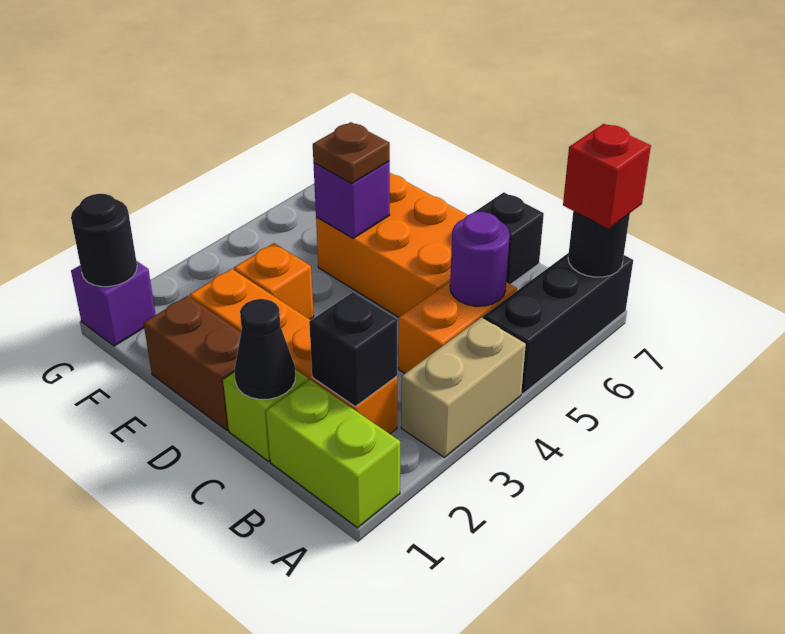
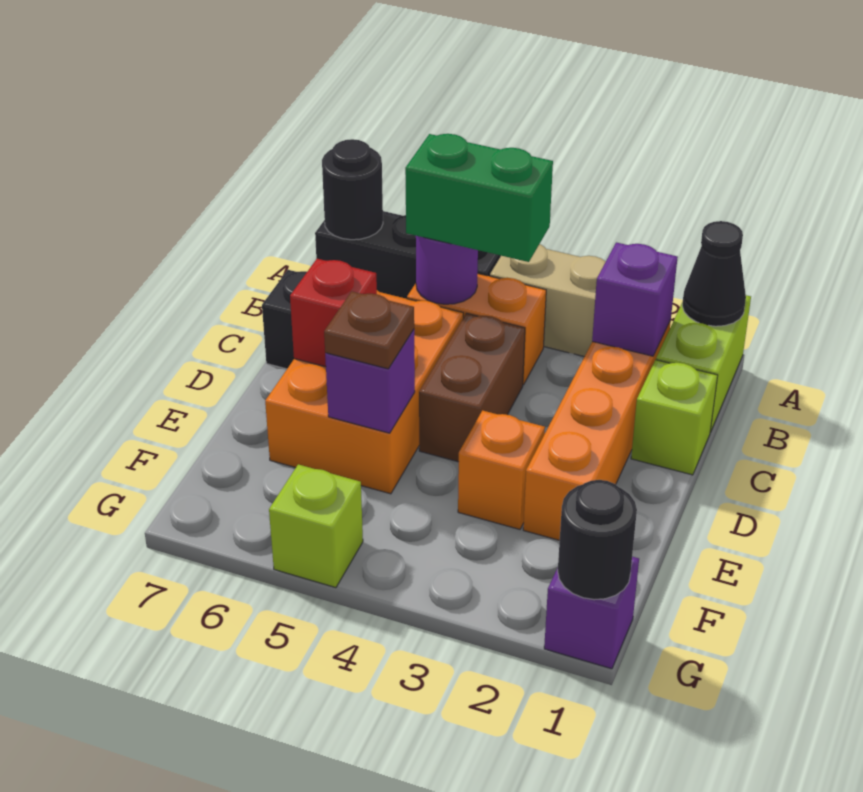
red 1x1 brick [563,124,651,229] -> red 1x1 brick moved to [290,259,377,367]
black 1x1 brick [309,292,397,406] -> purple 1x1 brick [592,242,678,356]
none -> green 1x2 brick [405,134,553,262]
black 1x1 cone [235,299,295,400] -> black 1x1 cone moved to [682,221,746,326]
brown 1x2 brick [143,296,241,430] -> brown 1x2 brick moved to [419,313,525,462]
none -> lime 1x1 brick [269,464,363,588]

